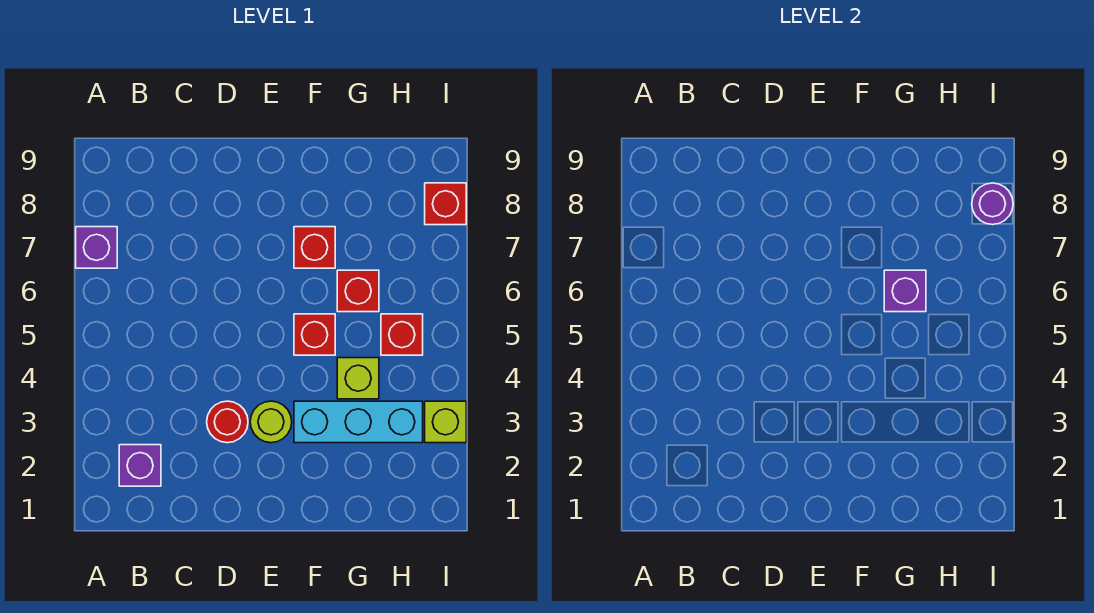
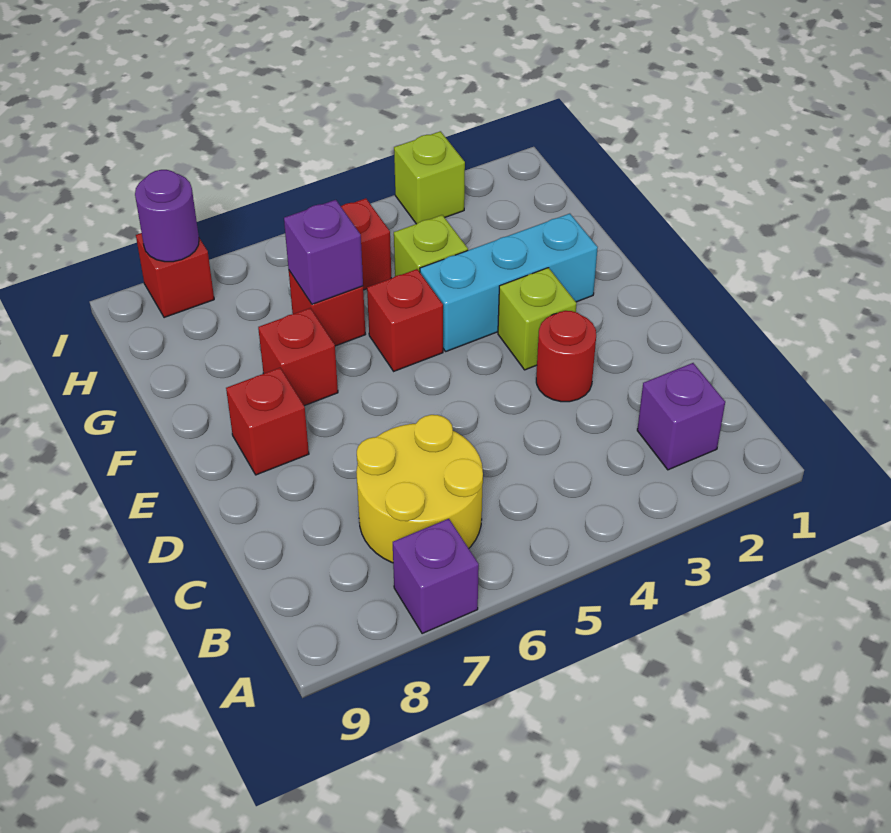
none -> yellow 2x2 round brick [356,415,483,563]
lime 1x1 round brick [250,401,292,443] -> lime 1x1 brick [498,268,577,370]
none -> red 1x1 brick [226,368,309,475]
cyan 1x3 brick [294,401,423,443] -> cyan 1x3 brick turned to [420,214,598,351]

